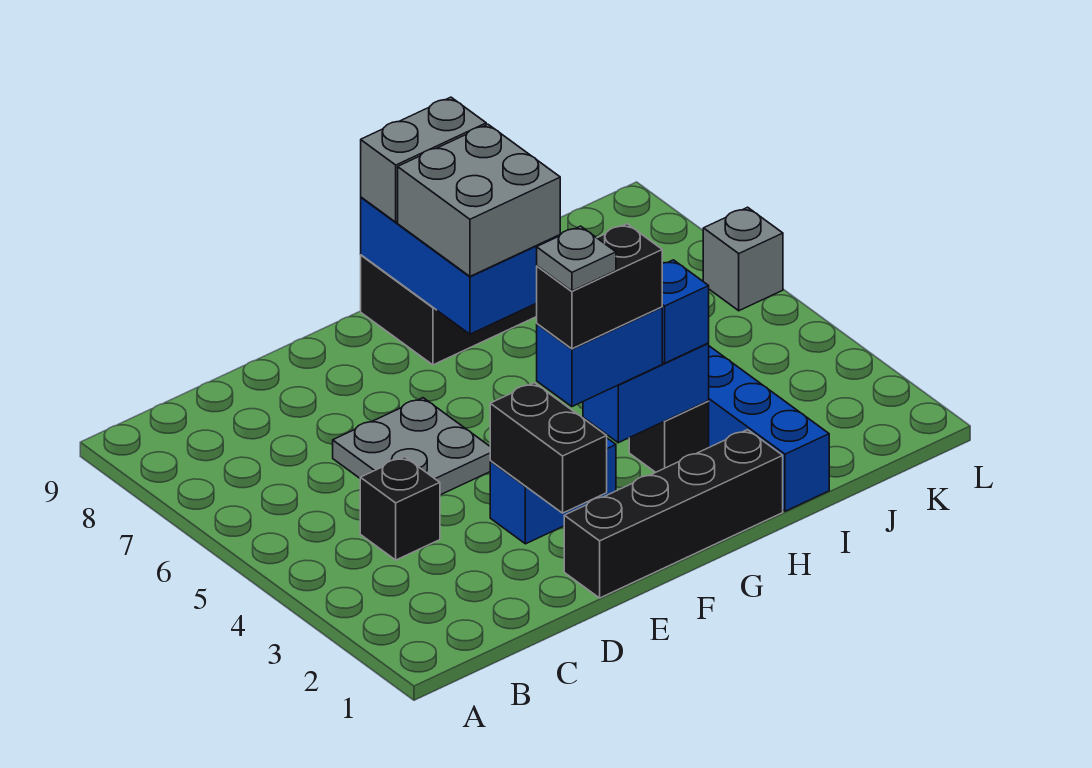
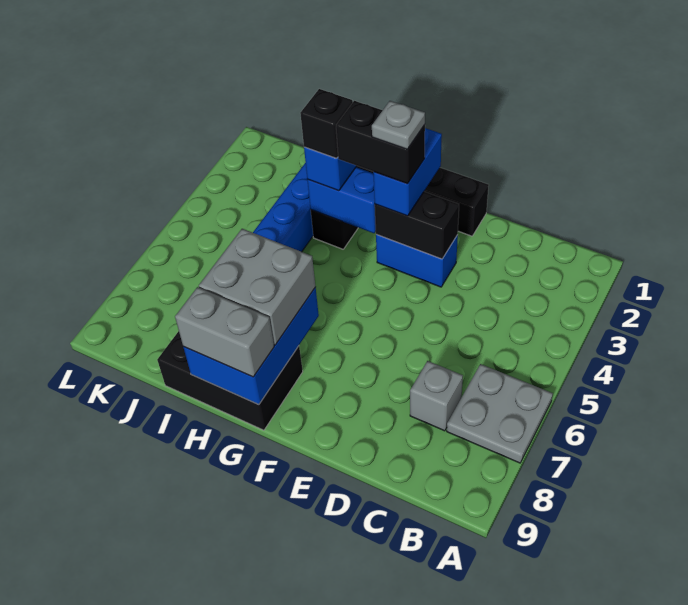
black 1x1 brick [360,457,440,560] -> black 1x1 brick moved to [300,89,353,158]
grey 2x2 plate [333,398,490,495] -> grey 2x2 plate moved to [447,364,553,463]
black 1x2 brick [490,383,607,513] -> black 1x2 brick turned to [375,192,459,259]
blue 1x2 brick [537,307,662,407] -> blue 1x2 brick turned to [373,128,442,216]
grey 1x1 brick [703,207,783,311] -> grey 1x1 brick moved to [410,361,463,431]

